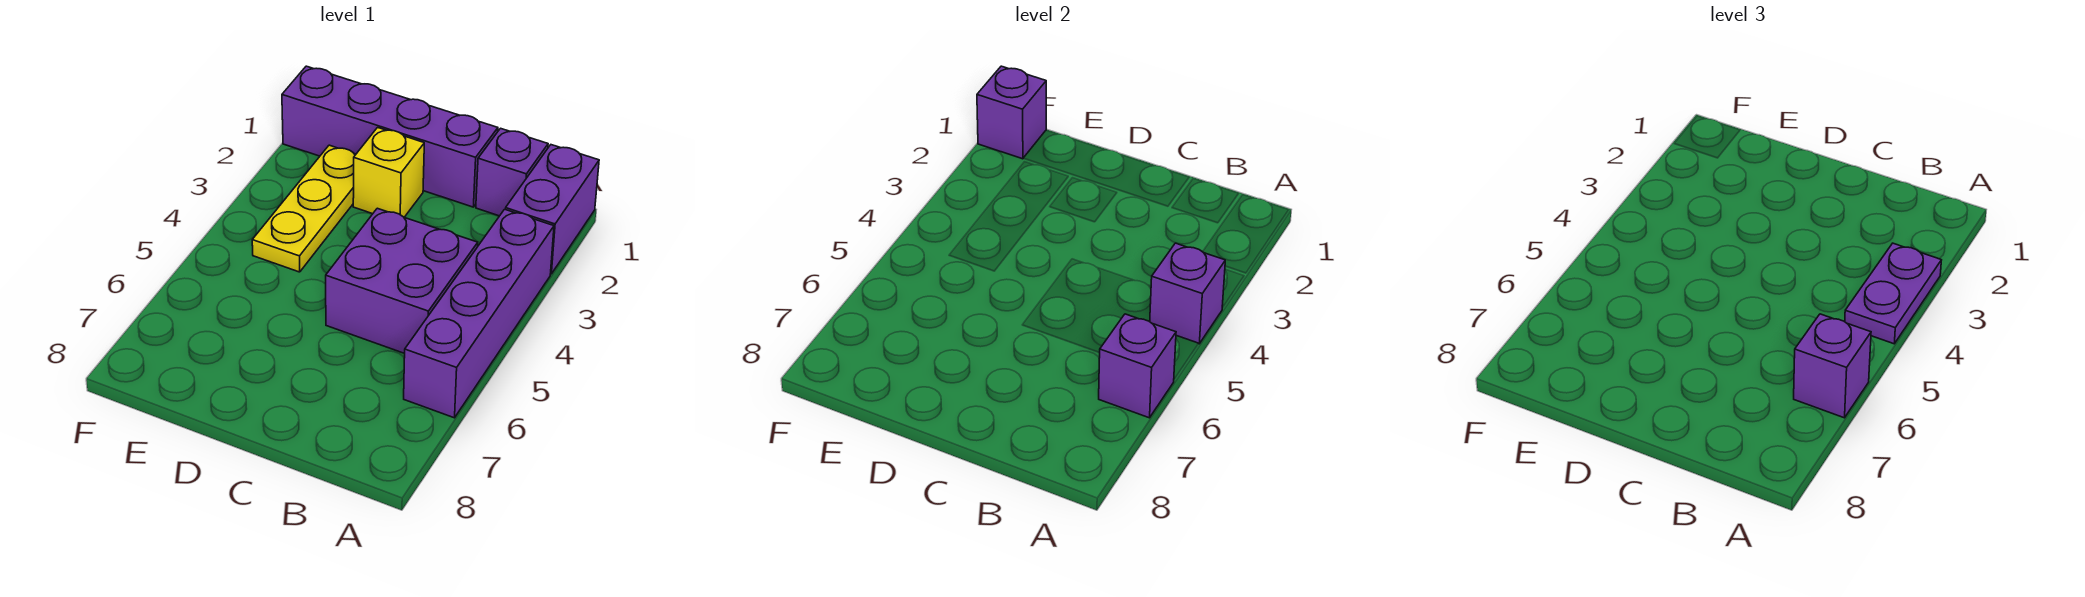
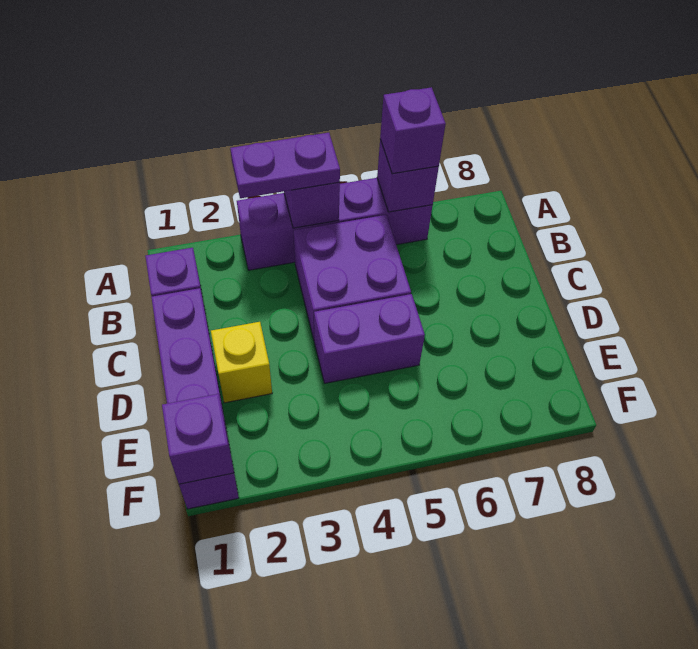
purple 1x2 brick [505,145,599,274] -> purple 1x2 brick moved to [314,294,425,383]
yellow 1x3 plate [252,145,356,272] -> none

